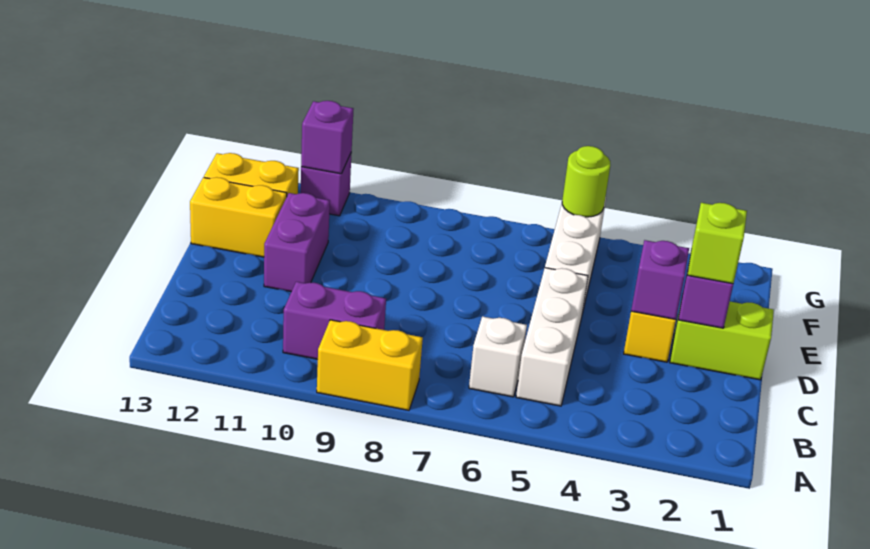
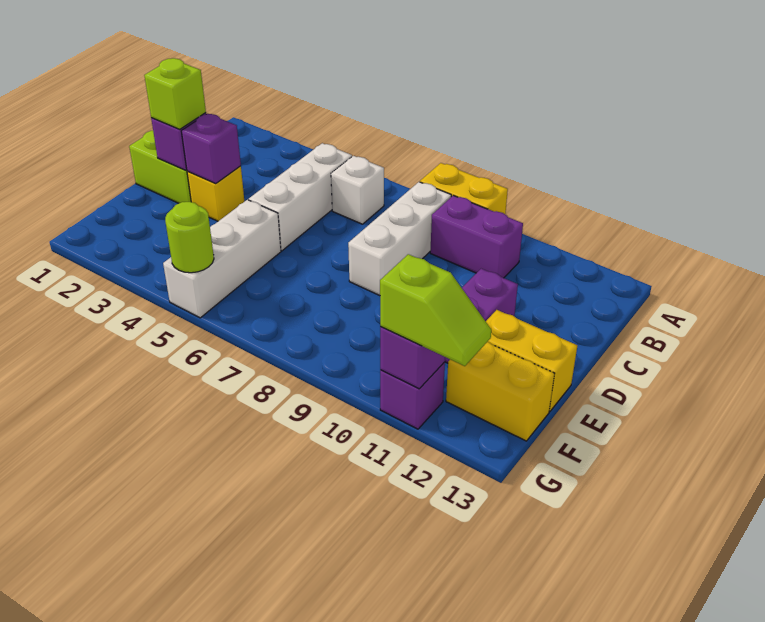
none -> white 1x3 brick [348,182,451,296]
none -> lime 1x2 slope [380,254,491,366]

